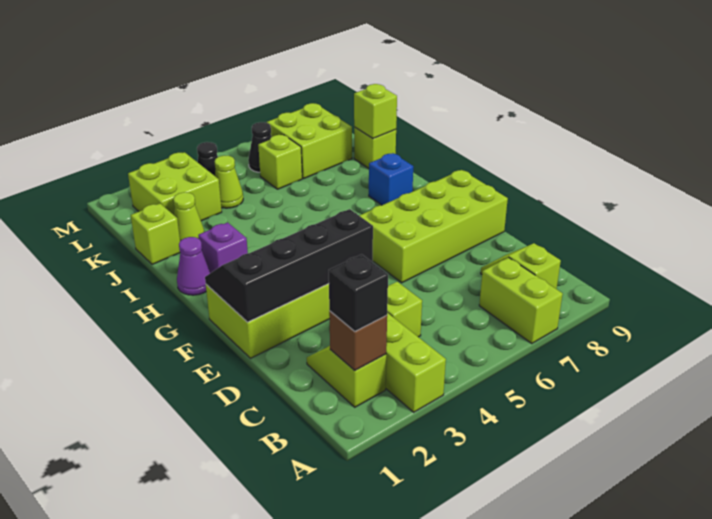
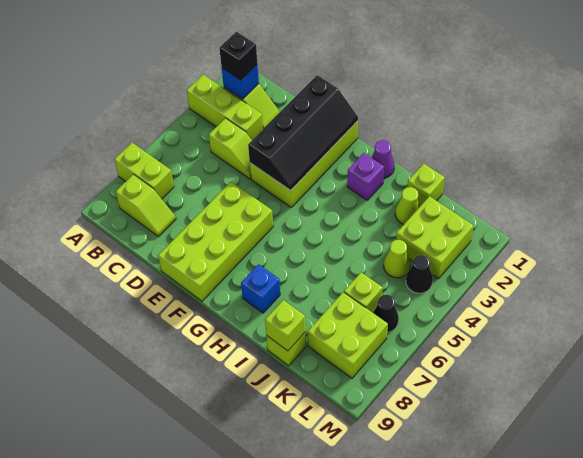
brown 1x1 brick [329,311,387,370] -> blue 1x1 brick [222,65,259,99]

